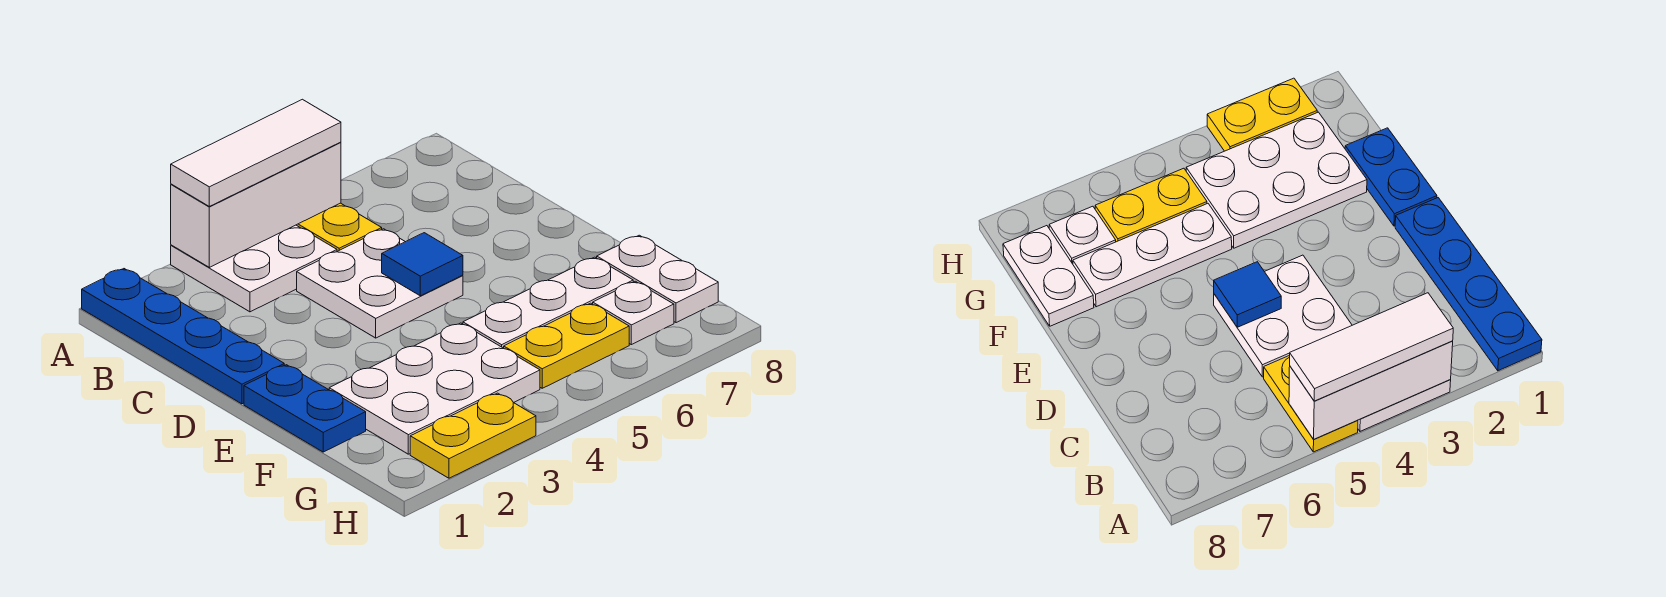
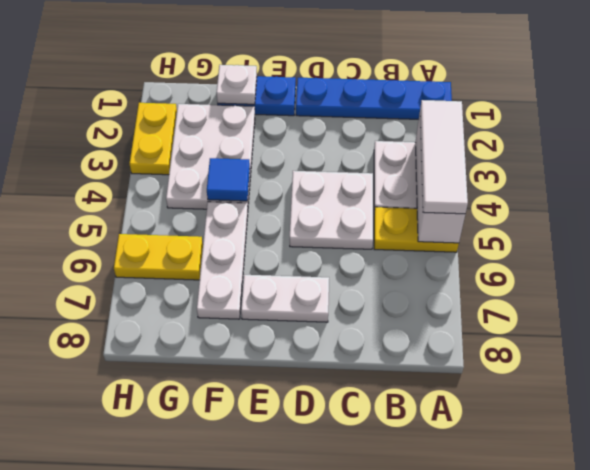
blue 1x1 tile [382,233,463,296] -> blue 1x1 tile moved to [207,158,250,201]
white 1x2 plate [597,235,718,323] -> white 1x2 plate moved to [241,275,329,322]
yellow 1x2 plate [504,303,629,388] -> yellow 1x2 plate turned to [114,234,203,280]
white 1x1 plate [593,281,674,345] -> white 1x1 plate moved to [217,65,257,104]

